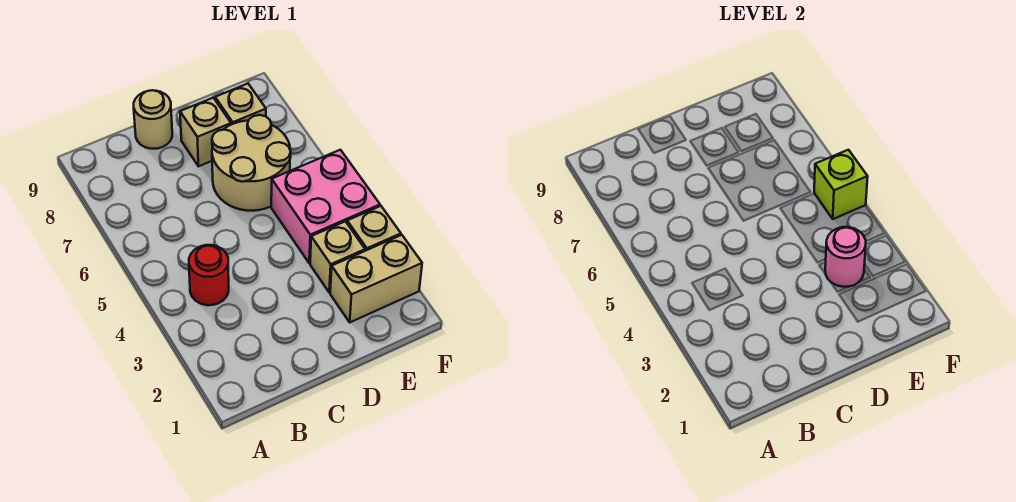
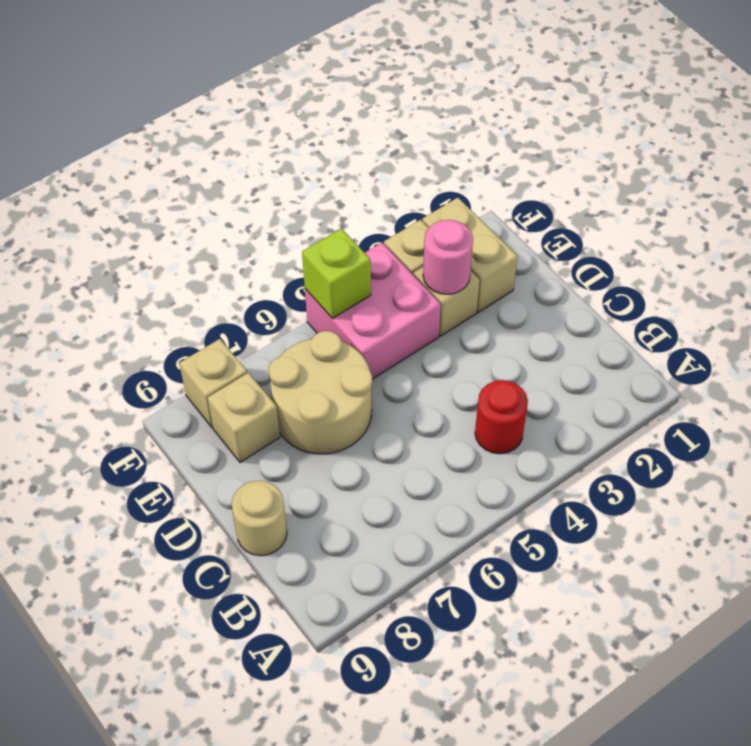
tan 1x1 brick [180,98,231,166] -> tan 1x1 brick moved to [179,339,247,427]

